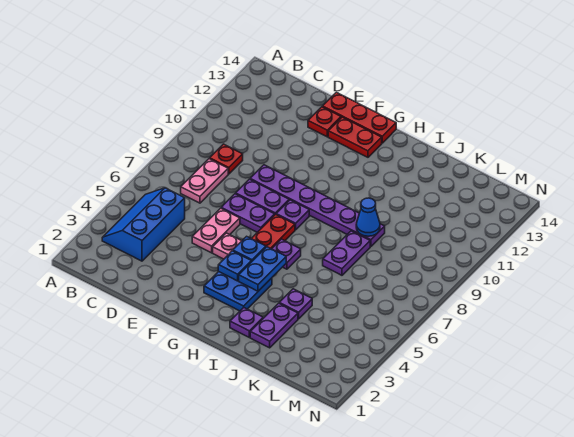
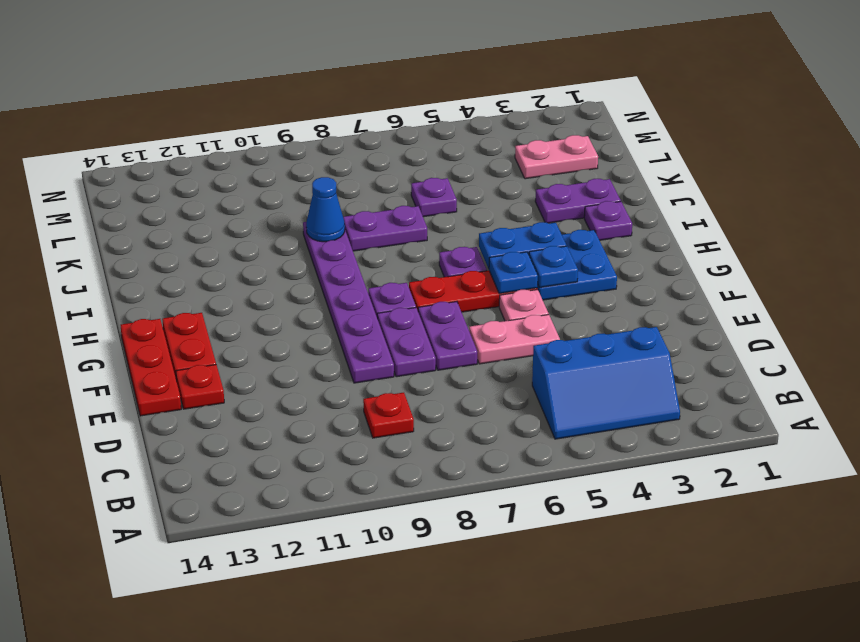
pink 1x2 plate [181,159,228,203] -> pink 1x2 plate moved to [515,135,598,179]
purple 1x1 plate [279,289,312,319] -> purple 1x1 plate moved to [411,178,457,217]

